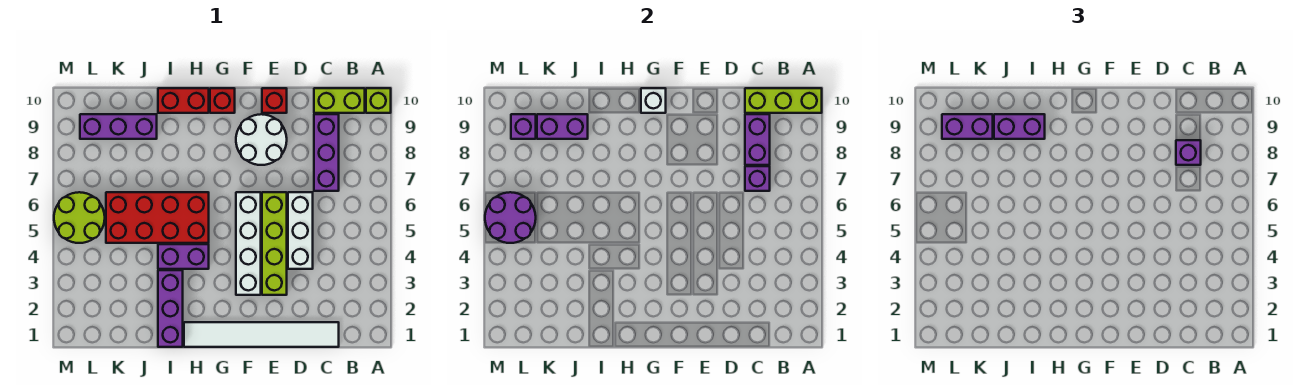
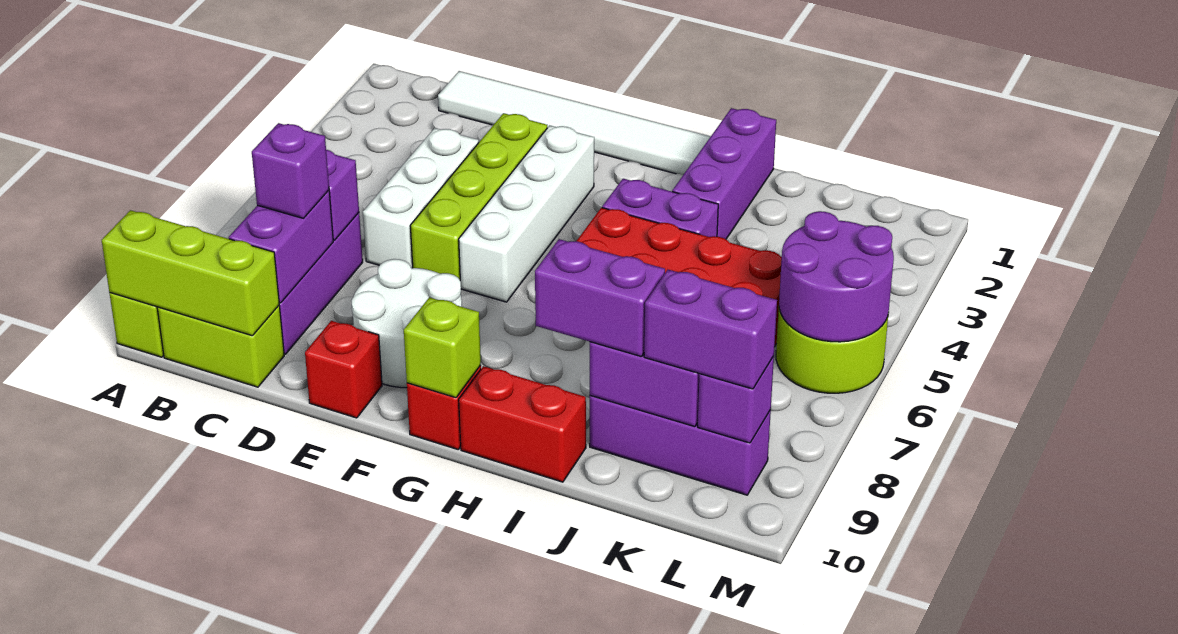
white 1x1 brick [641,88,666,113] -> lime 1x1 brick [404,297,481,398]

